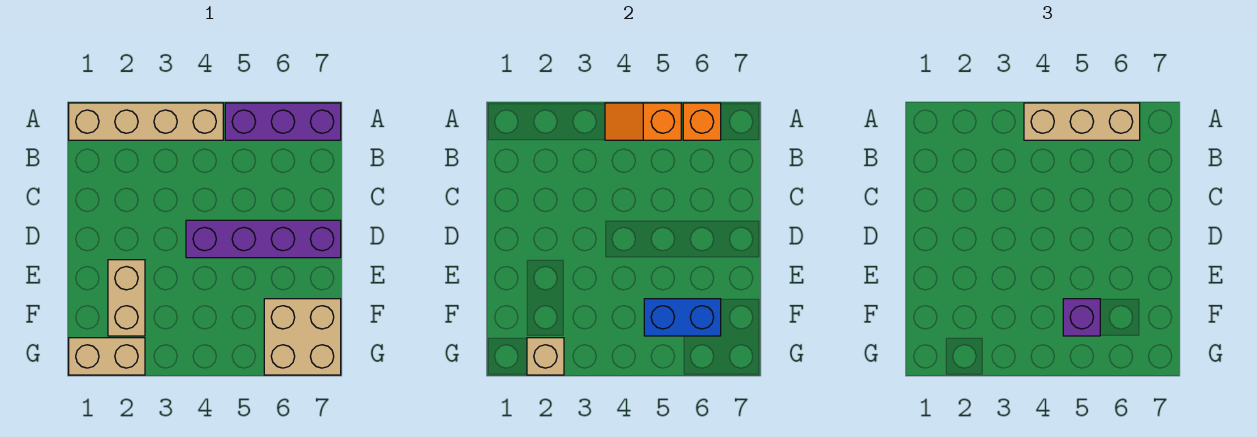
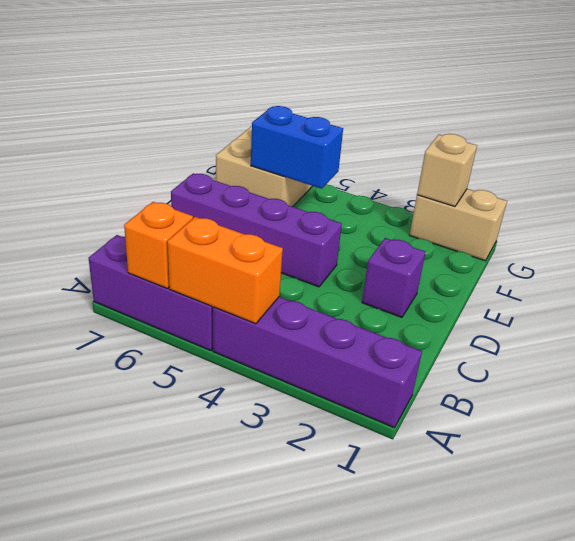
tan 1x4 brick [69,103,223,140] -> purple 1x4 brick [213,297,422,428]
orange 1x2 slope [605,103,681,140] -> orange 1x2 brick [168,217,283,324]
tan 1x3 brick [1024,103,1140,140] -> none
tan 1x2 brick [108,260,145,336] -> none
purple 1x1 brick [1063,299,1100,336] -> purple 1x1 brick moved to [362,238,426,317]

